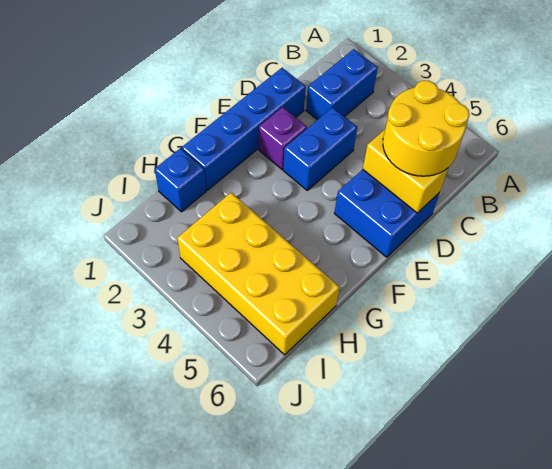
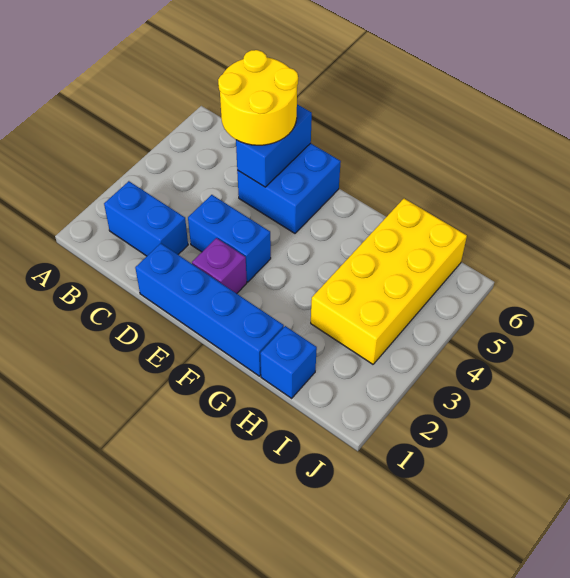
yellow 1x2 brick [363,130,448,213] -> blue 1x2 brick [236,104,312,187]

